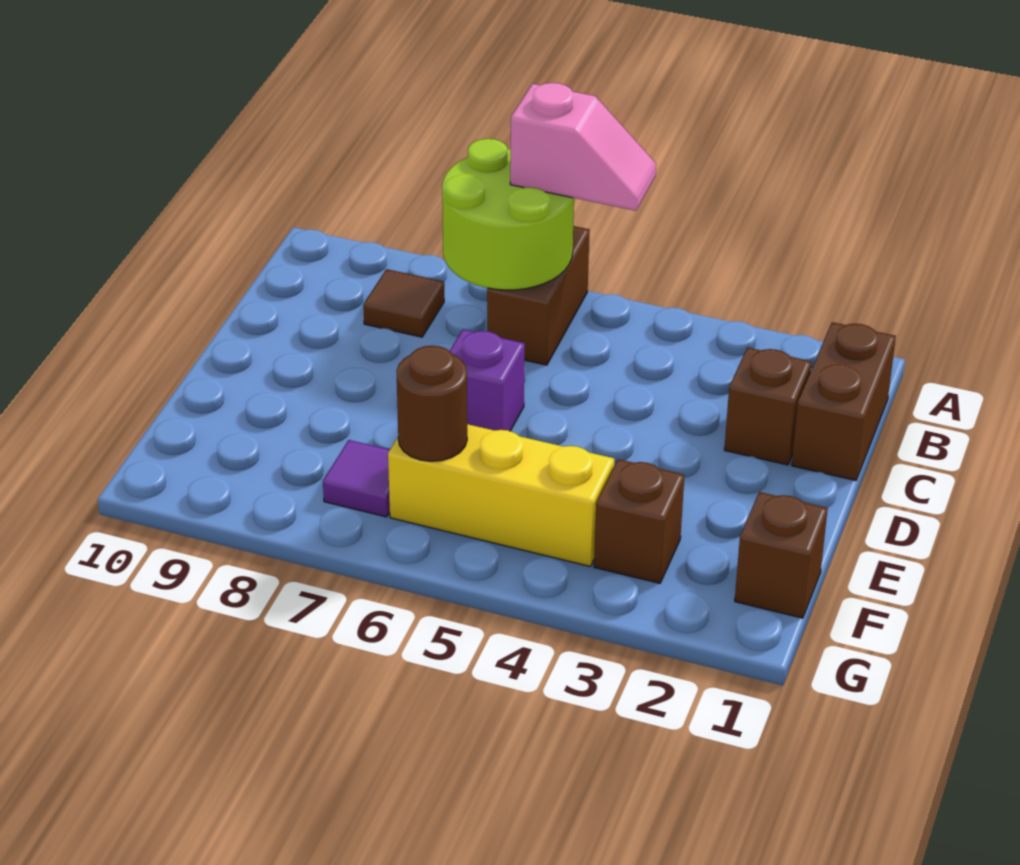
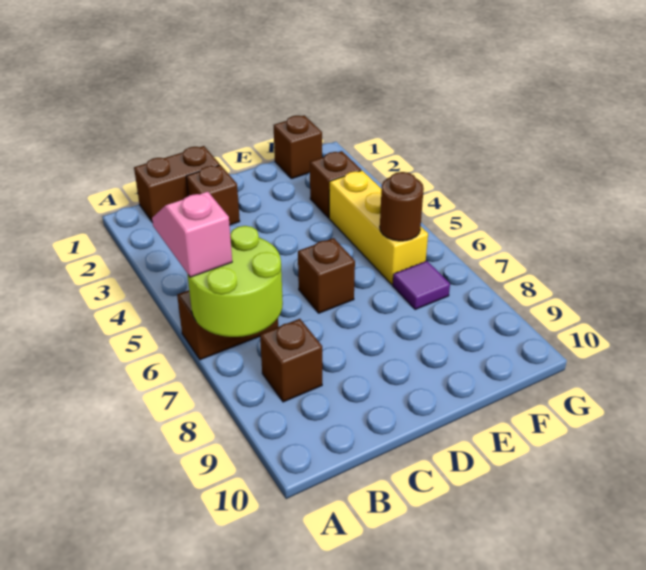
brown 1x1 tile [363,269,444,337] -> brown 1x1 brick [260,319,322,402]
purple 1x1 brick [450,330,525,431] -> brown 1x1 brick [298,238,355,313]

